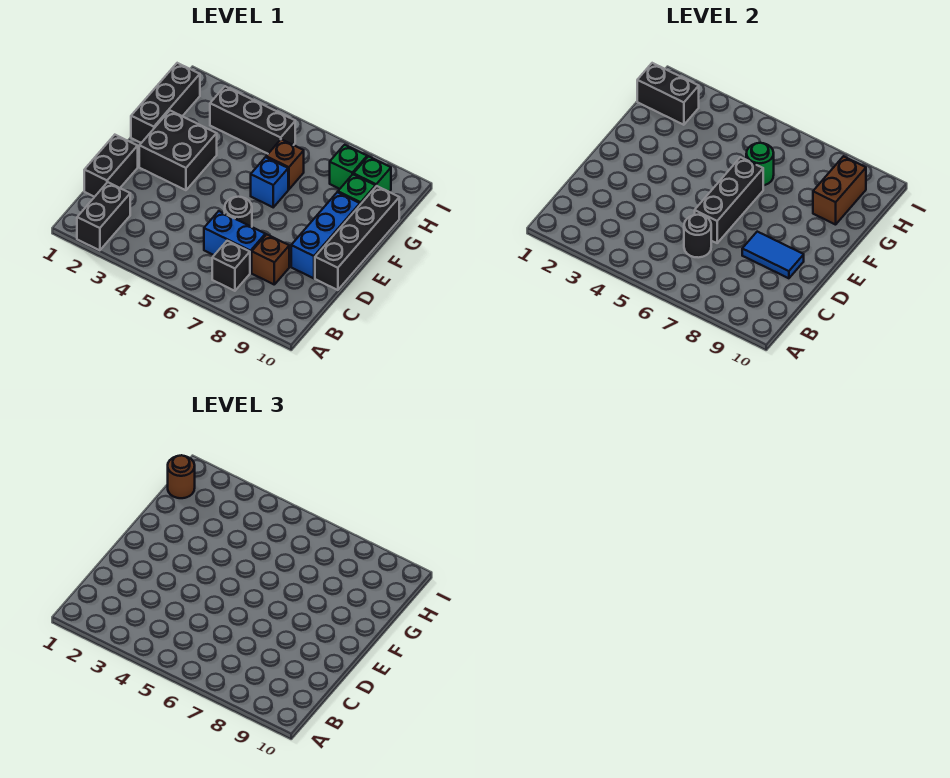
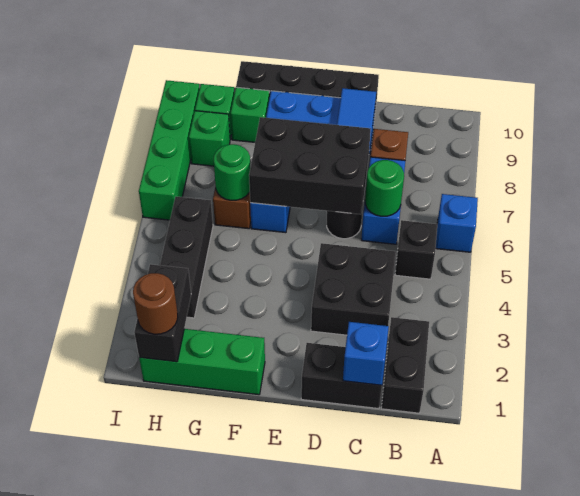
black 1x2 brick [77,182,130,250] -> black 1x2 brick turned to [381,317,429,413]
none -> blue 1x1 brick [435,194,478,252]
black 1x1 brick [212,241,250,291] -> black 1x1 brick moved to [395,220,437,279]
none -> blue 1x1 brick [343,322,389,385]
black 1x1 round brick [684,215,711,258] -> green 1x1 round brick [365,160,404,216]
black 1x3 brick [695,157,763,243] -> black 2x3 brick [249,117,371,214]
black 2x2 brick [139,111,217,190] -> black 2x2 brick moved to [311,243,396,335]
black 1x3 brick [131,63,200,143] -> green 1x3 brick [139,329,265,395]
brown 1x2 brick [813,156,866,225] -> none
none -> green 1x4 brick [139,80,200,220]

